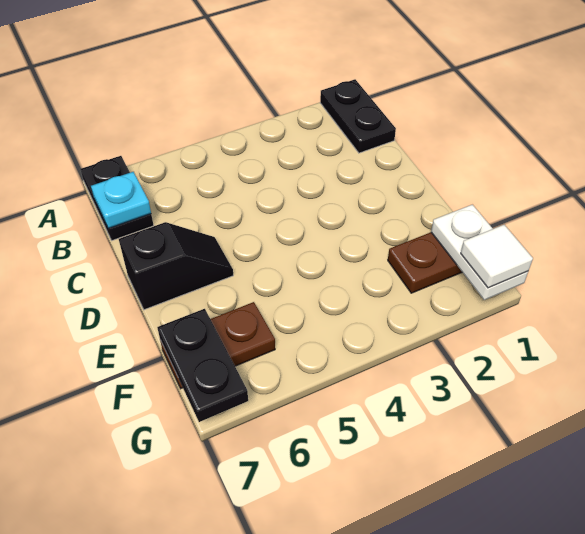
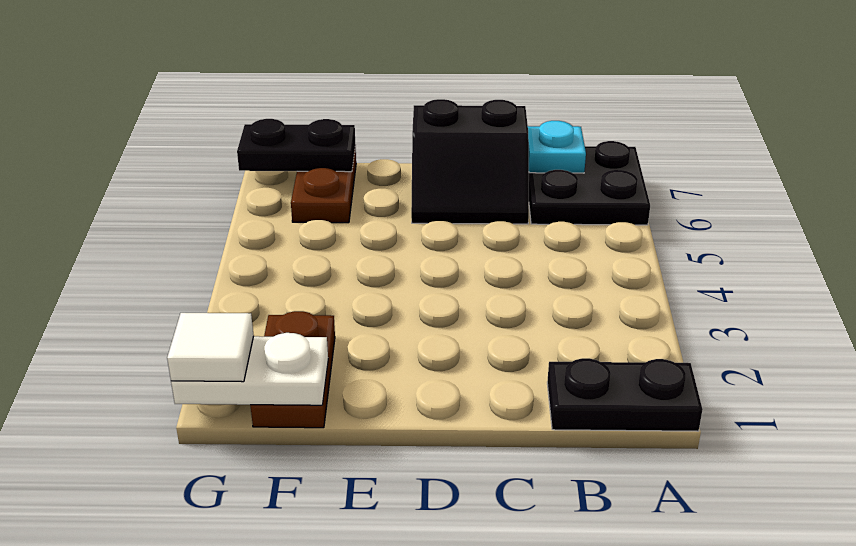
black 1x2 plate [80,156,154,240] -> black 2x2 plate [529,141,650,225]
black 1x2 slope [119,222,233,310] -> black 2x2 slope [411,99,529,224]

